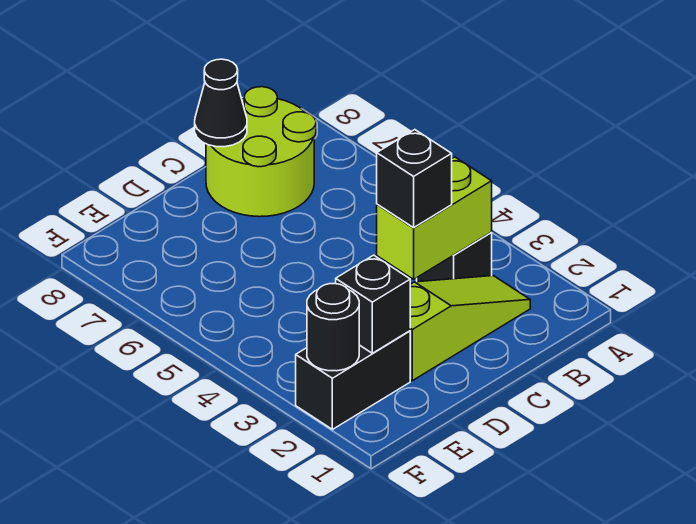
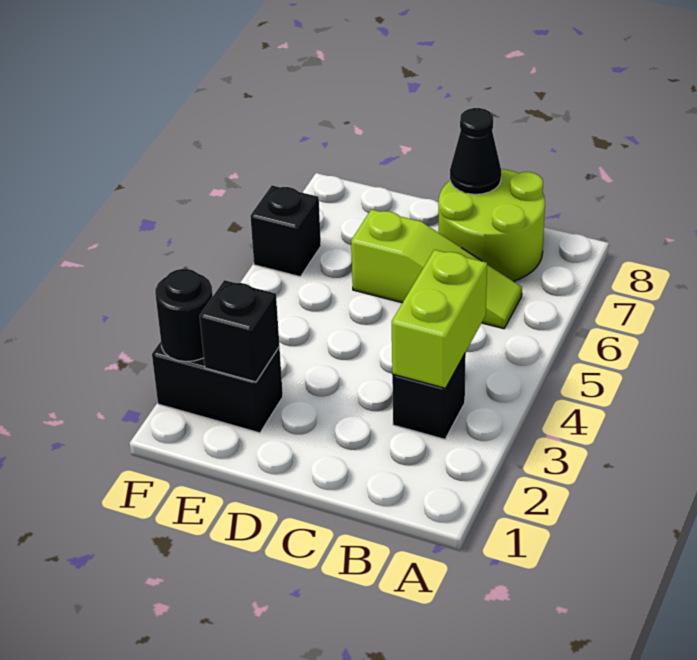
lime 1x3 slope [410,276,530,381] -> lime 1x3 slope moved to [351,209,522,329]
lime 1x2 brick [377,157,492,279] -> lime 1x2 brick turned to [392,250,487,388]
black 1x1 brick [377,130,452,228] -> black 1x1 brick moved to [250,185,321,277]

